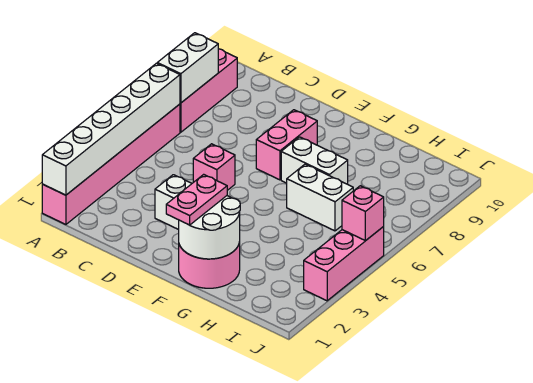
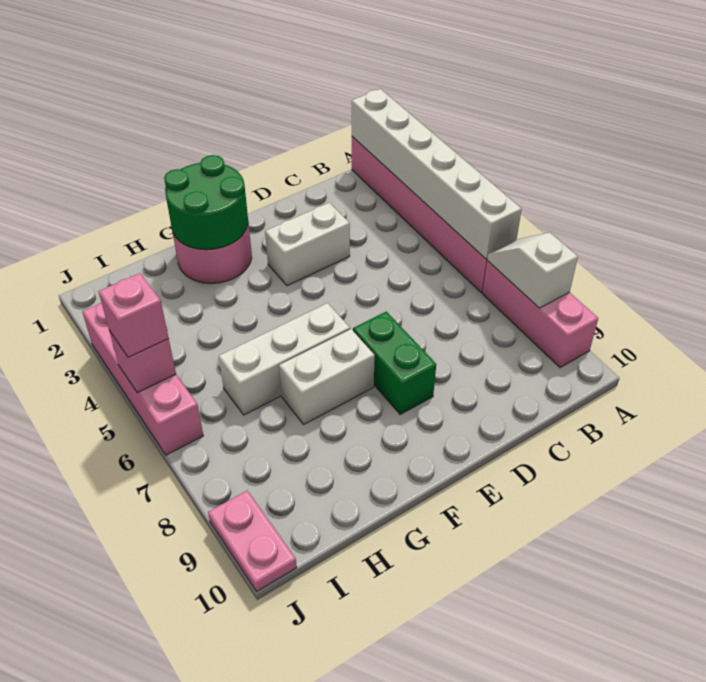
white 1x2 brick [157,33,218,103] -> white 1x2 slope [487,233,578,308]
pink 1x1 brick [193,144,235,190] -> pink 1x1 brick moved to [98,273,169,357]
pink 1x2 brick [256,110,317,180] -> green 1x2 brick [353,311,436,414]
white 2x2 round brick [179,196,240,259] -> green 2x2 round brick [164,155,248,250]
pink 1x2 plate [166,174,227,225] -> pink 1x2 plate moved to [208,491,297,592]
white 1x2 brick [287,164,353,231] -> white 1x3 brick [219,303,350,415]
pink 1x3 brick [304,227,384,301] -> pink 1x4 brick [83,303,203,455]

